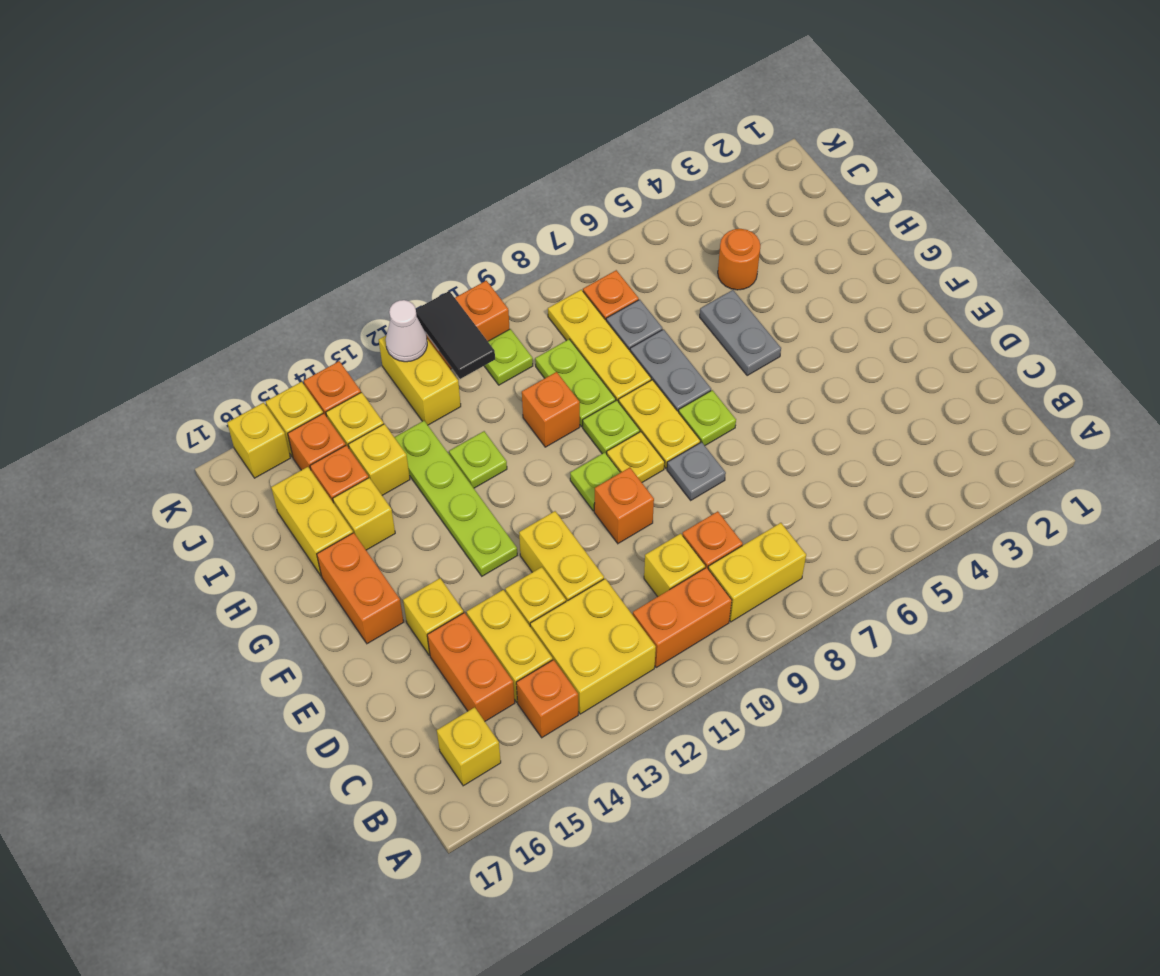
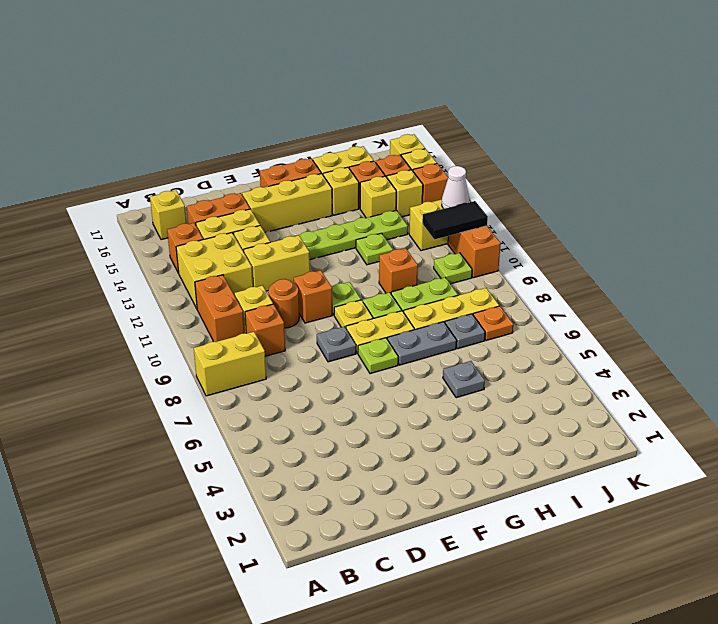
yellow 1x2 brick [708,523,806,622] -> yellow 1x2 brick turned to [194,332,266,396]
yellow 1x1 brick [403,578,464,655] -> yellow 1x3 brick [242,174,332,232]
grey 1x2 plate [700,290,781,376] -> grey 1x1 plate [443,361,485,398]
orange 1x1 round brick [718,229,760,290] -> orange 1x1 round brick moved to [268,279,299,328]

